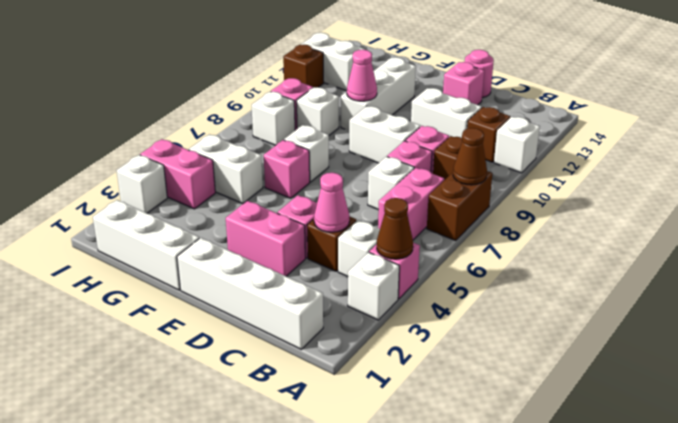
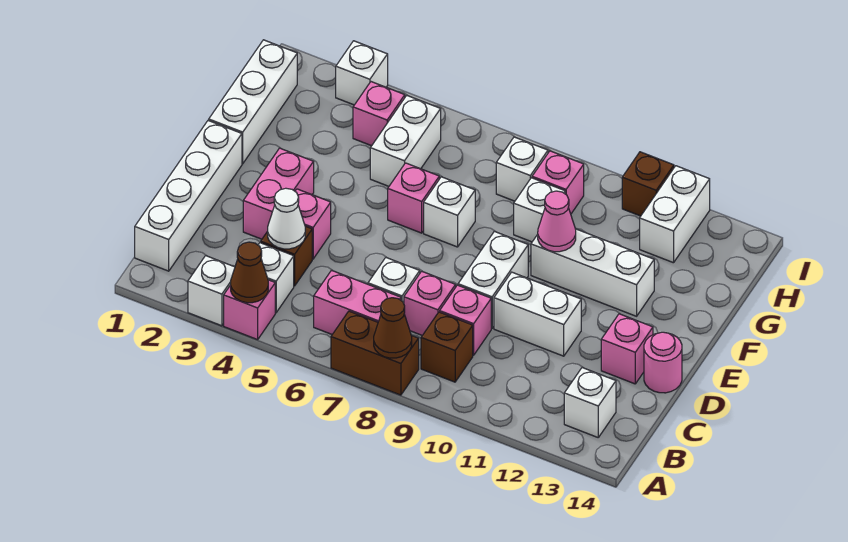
white 1x1 brick [494,117,540,173] -> white 1x1 brick moved to [564,368,616,437]
brown 1x1 brick [467,107,510,162] -> none
pink 1x1 cone [314,173,349,232] -> white 1x1 cone [268,188,305,249]
white 1x2 brick [411,88,482,138] -> white 1x2 brick turned to [494,272,581,356]
pink 1x2 brick [140,139,215,209] -> pink 1x1 brick [353,82,405,146]

